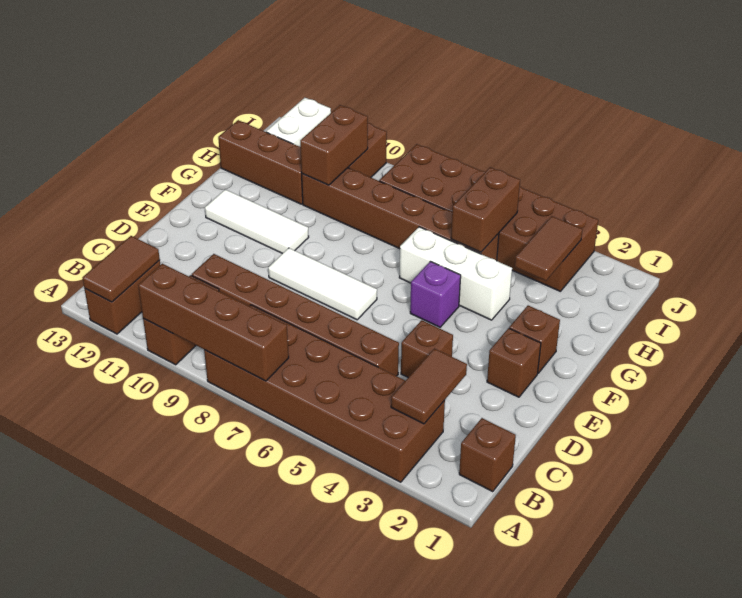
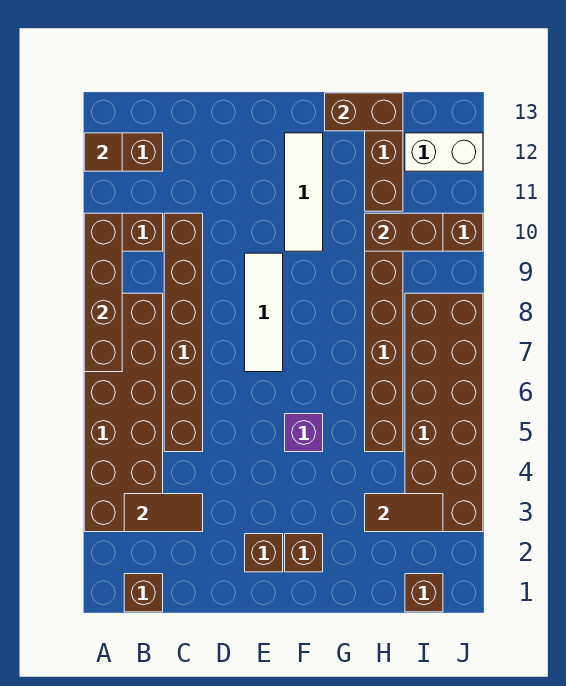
brown 1x2 tile [83,236,160,302] -> brown 1x1 tile [84,133,122,171]
brown 1x1 brick [401,320,453,377] -> brown 1x1 brick moved to [405,574,443,612]
white 1x3 brick [399,227,512,320] -> none
brown 1x2 brick [451,167,520,252] -> brown 1x2 brick moved to [325,93,403,131]

